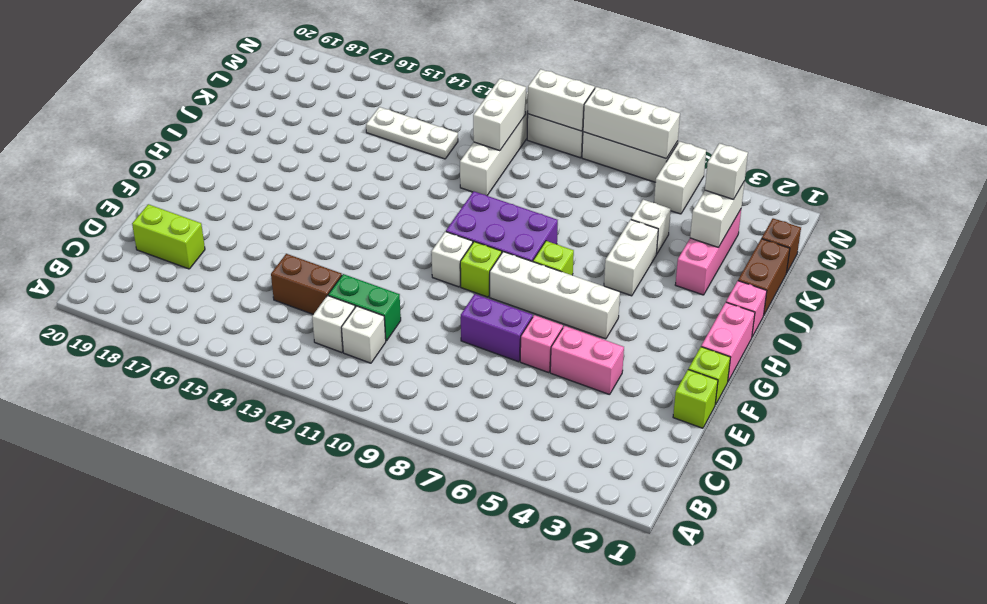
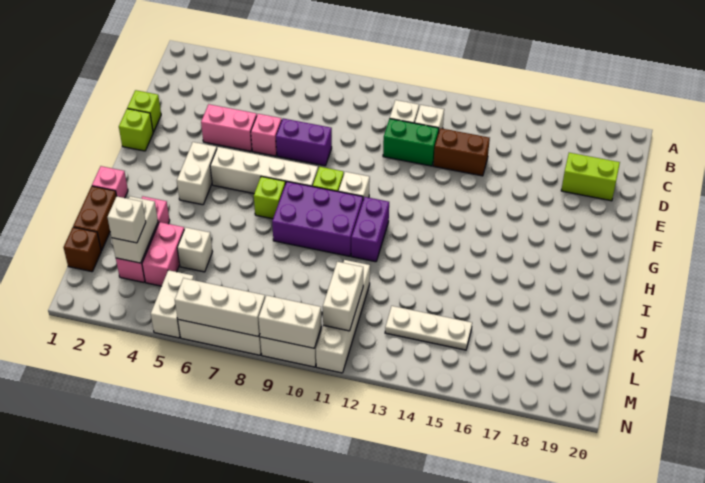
pink 1x2 brick [701,302,755,381] -> pink 1x2 brick moved to [142,222,184,286]
none -> purple 1x2 brick [351,197,389,262]
white 1x2 brick [604,220,658,296] -> white 1x2 brick moved to [177,142,217,205]

